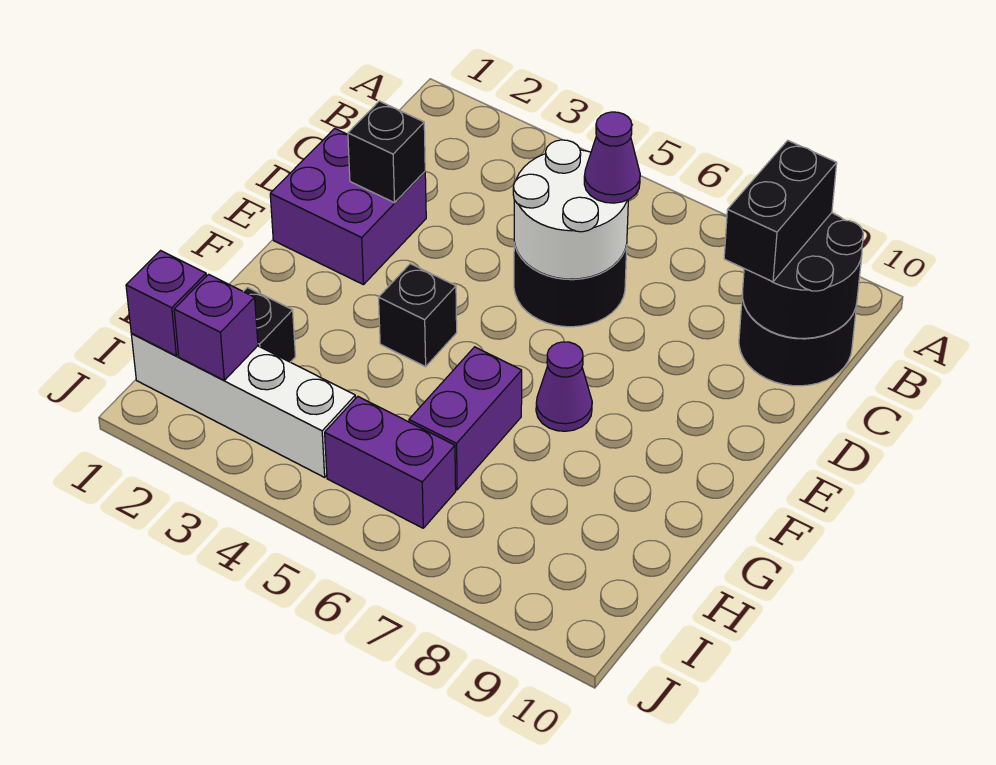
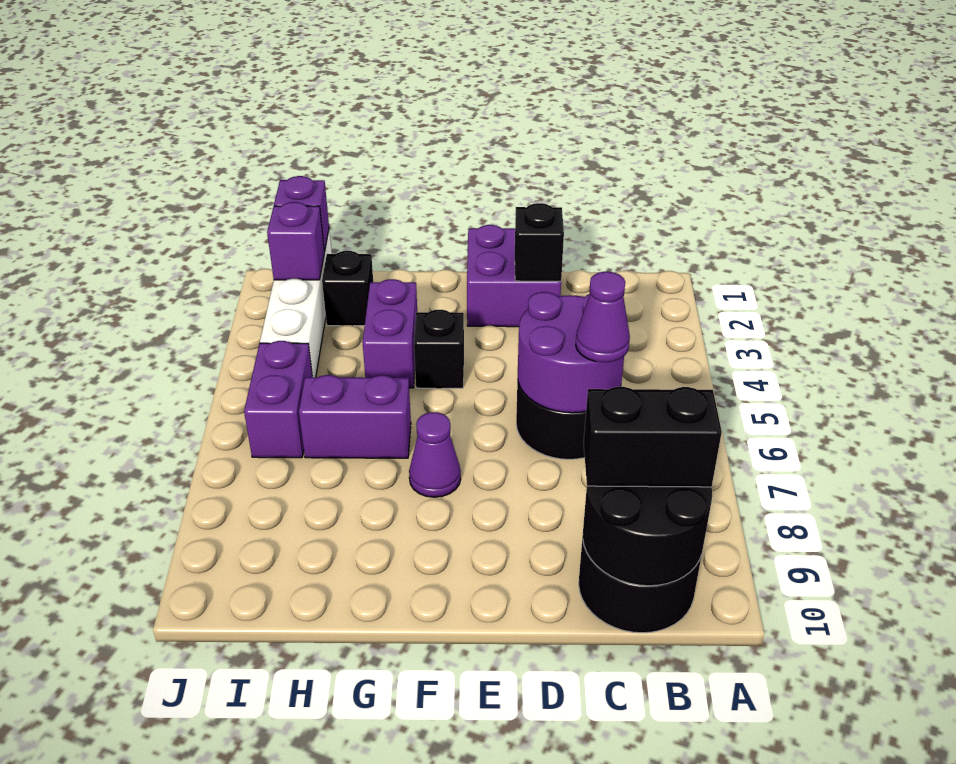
white 2x2 round brick [513,140,628,279] -> purple 2x2 round brick [518,292,624,413]
none -> purple 1x2 brick [363,279,417,388]

